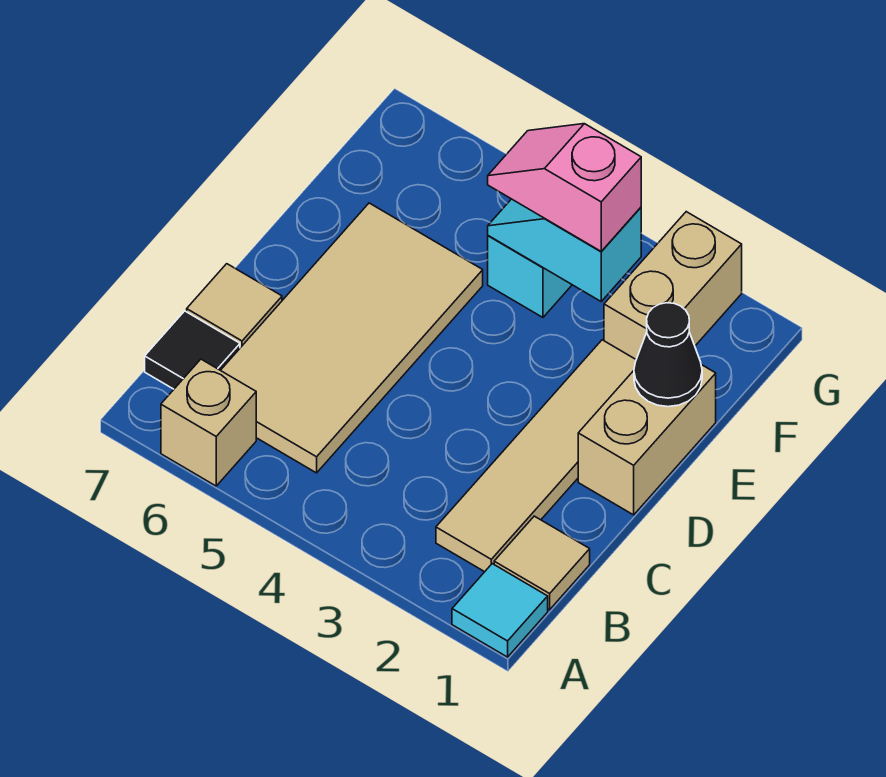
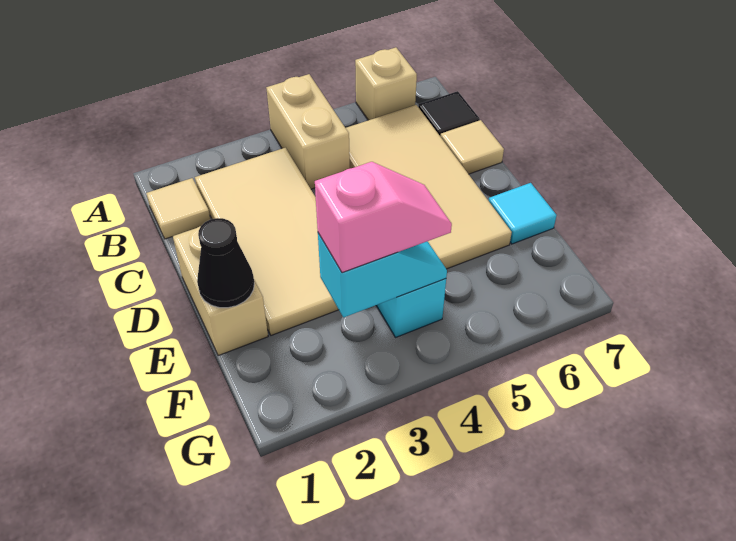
cyan 1x1 tile [452,564,548,657] -> cyan 1x1 tile moved to [489,183,557,244]
tan 1x4 tile [436,340,636,572] -> tan 2x4 tile [195,148,339,335]
tan 1x2 brick [604,212,742,359] -> tan 1x2 brick moved to [266,74,350,189]

